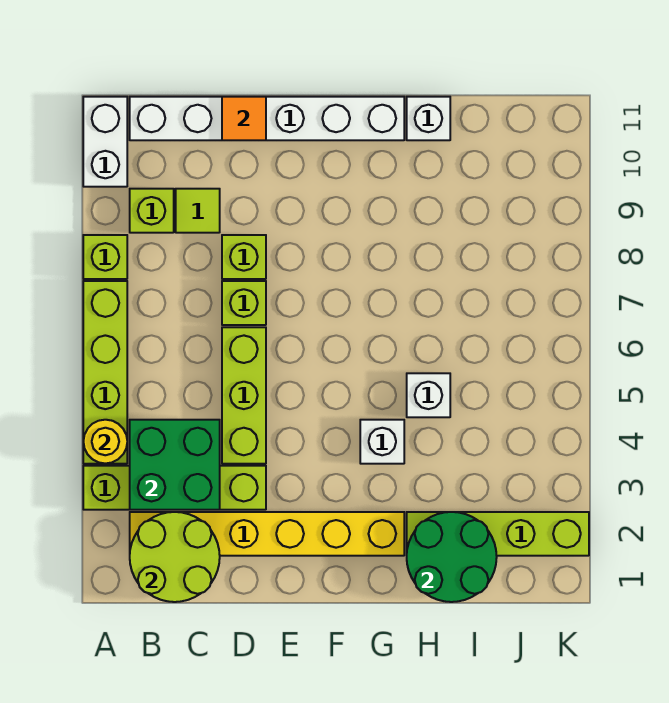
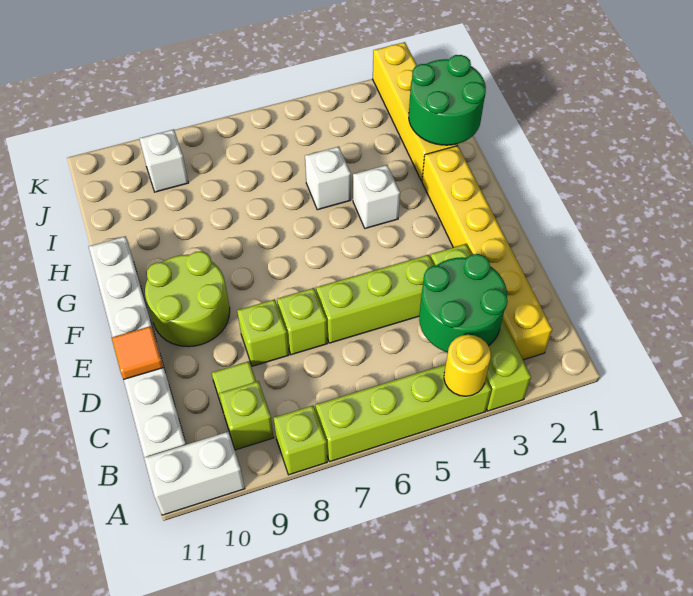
lime 2x2 round brick [130,512,220,602] -> lime 2x2 round brick moved to [145,251,230,347]
green 2x2 brick [130,420,220,510] -> green 2x2 round brick [419,254,508,352]
lime 1x4 brick [407,512,589,556] -> yellow 1x4 brick [373,42,457,181]
white 1x1 brick [407,97,450,140] -> white 1x1 brick moved to [139,129,188,192]

